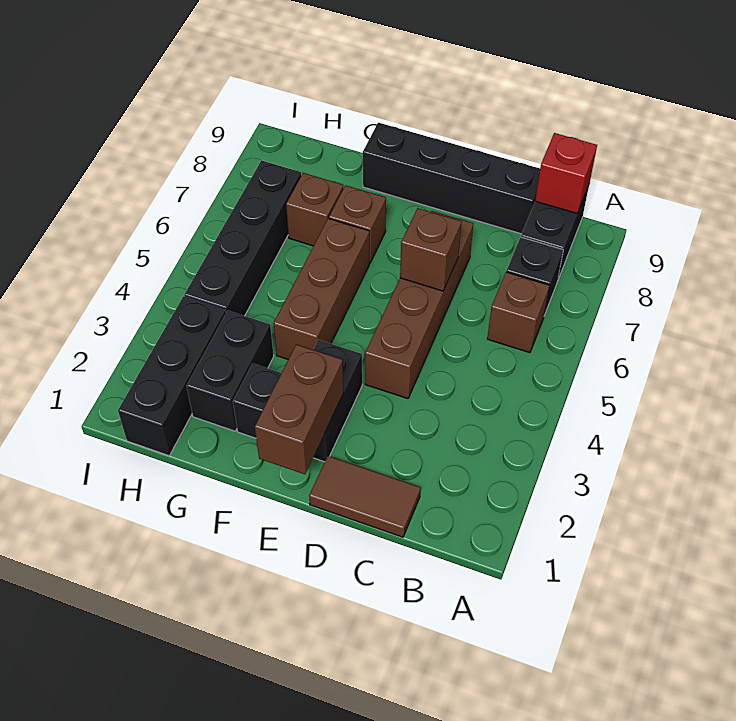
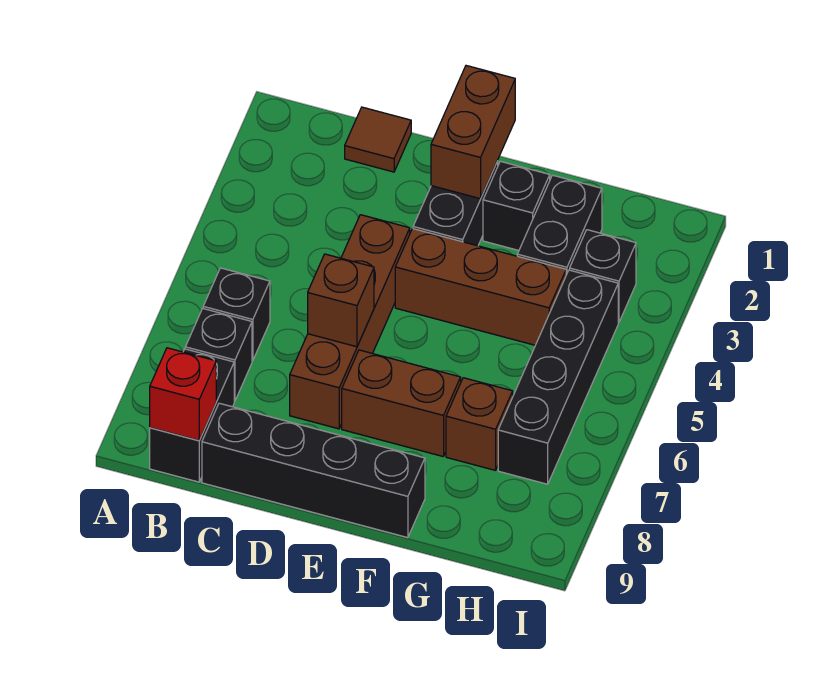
brown 1x1 brick [487,272,550,353] -> black 1x1 brick [203,268,270,361]
brown 1x2 tile [309,456,421,537] -> brown 1x1 tile [345,107,411,172]
brown 1x3 brick [273,218,369,359] -> brown 1x3 brick turned to [395,229,566,345]
brown 1x1 brick [329,185,386,263] -> brown 1x2 brick [342,350,461,456]
black 1x3 brick [118,297,226,456] -> black 1x1 brick [570,230,636,322]

